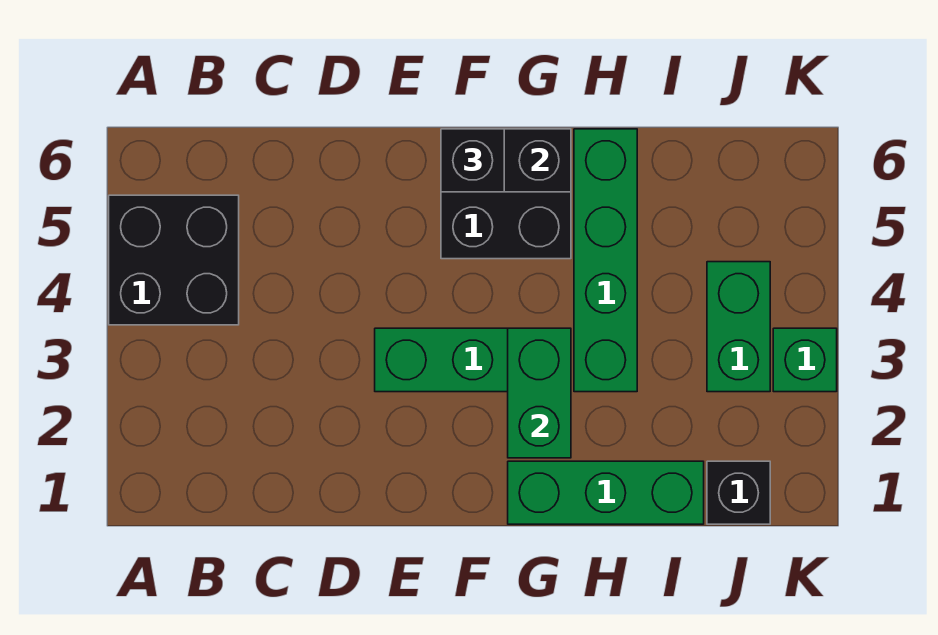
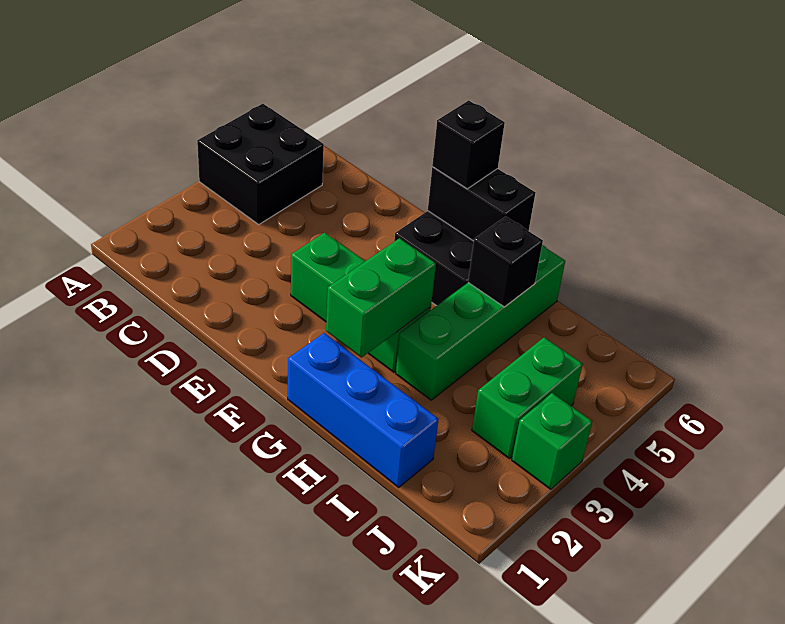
green 1x3 brick [508,461,704,524] -> blue 1x3 brick [288,333,439,487]
black 1x1 brick [707,461,770,524] -> black 1x1 brick moved to [468,216,543,307]

